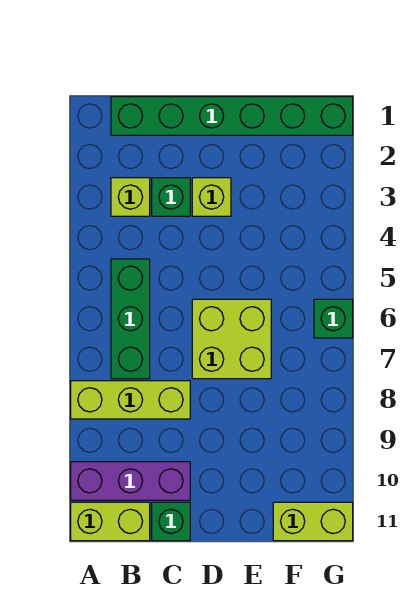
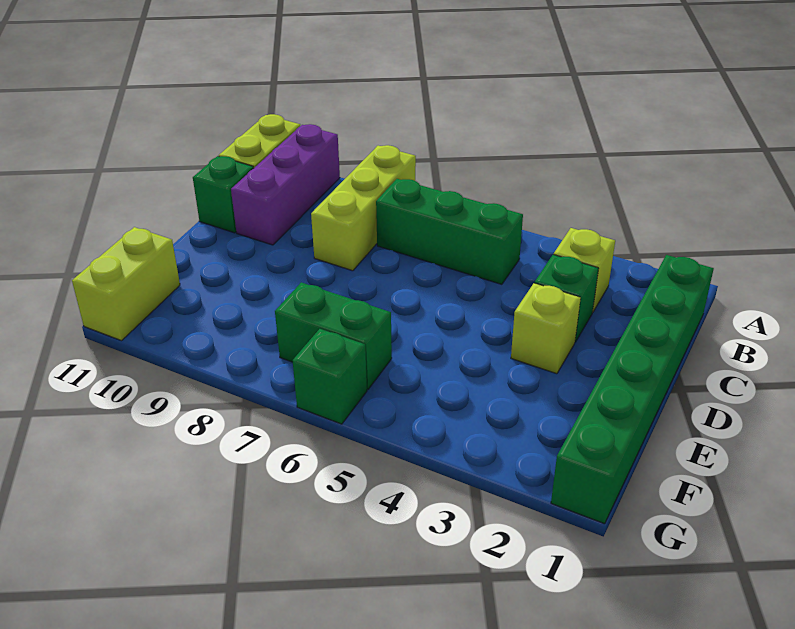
lime 2x2 brick [192,299,271,379] -> none
none -> green 1x2 brick [275,282,392,389]

